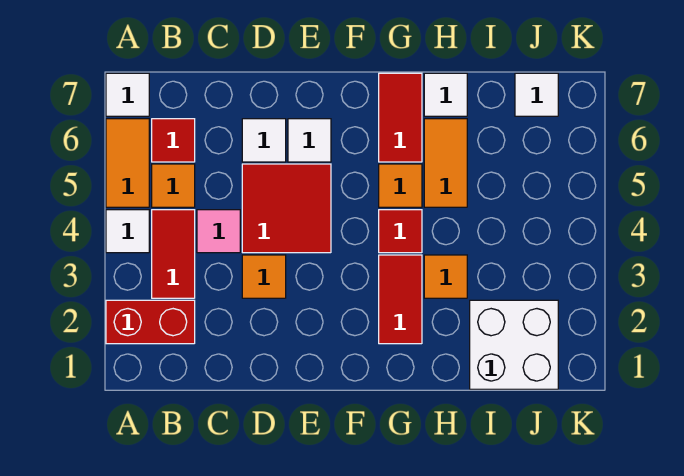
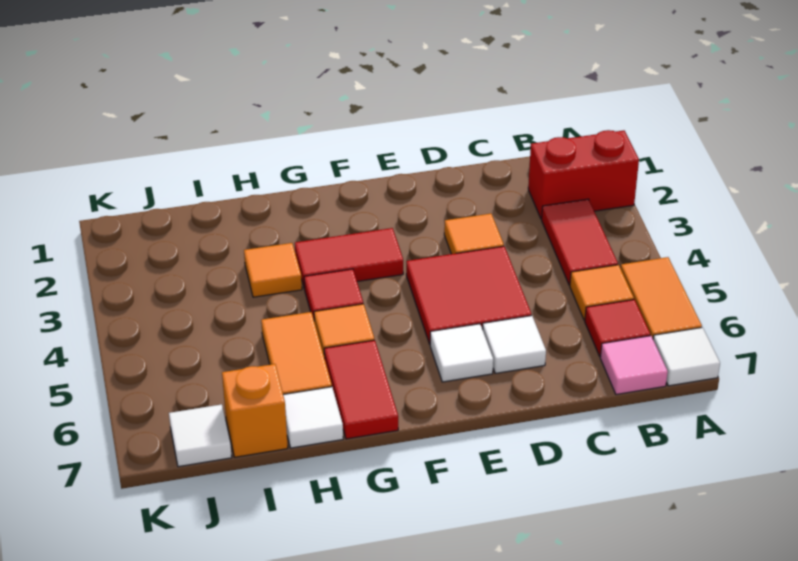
white 1x1 tile [106,210,149,253] -> none
pink 1x1 tile [197,210,240,253] -> pink 1x1 tile moved to [600,336,668,394]
red 1x2 tile [379,255,422,344] -> red 1x2 tile turned to [295,228,403,289]
white 2x2 brick [470,300,558,389] -> none
none -> orange 1x1 brick [222,364,288,457]

